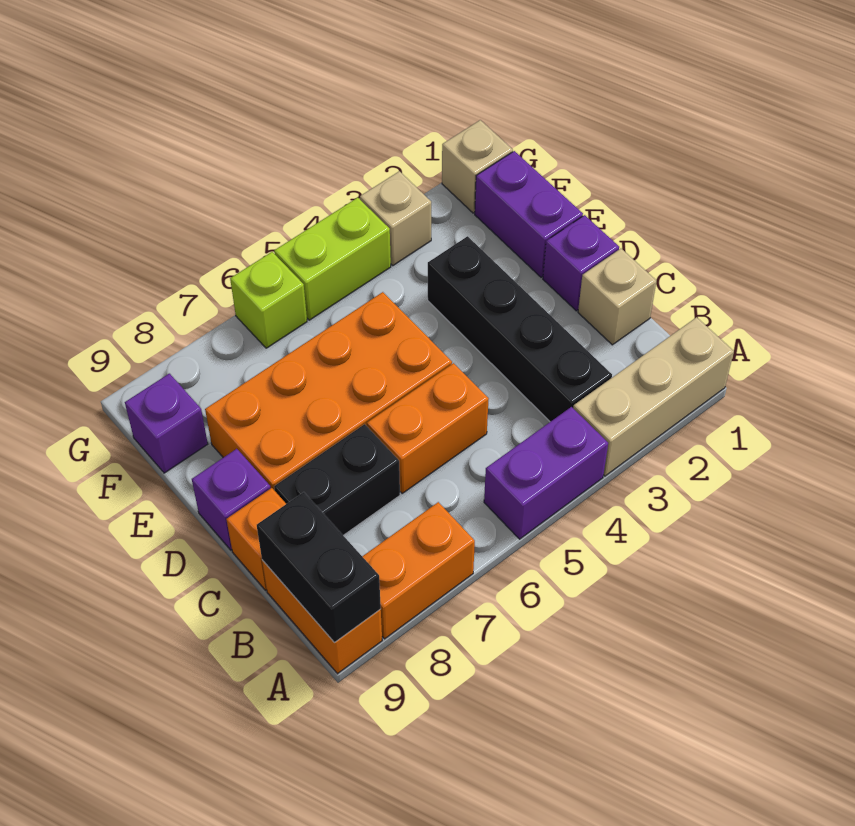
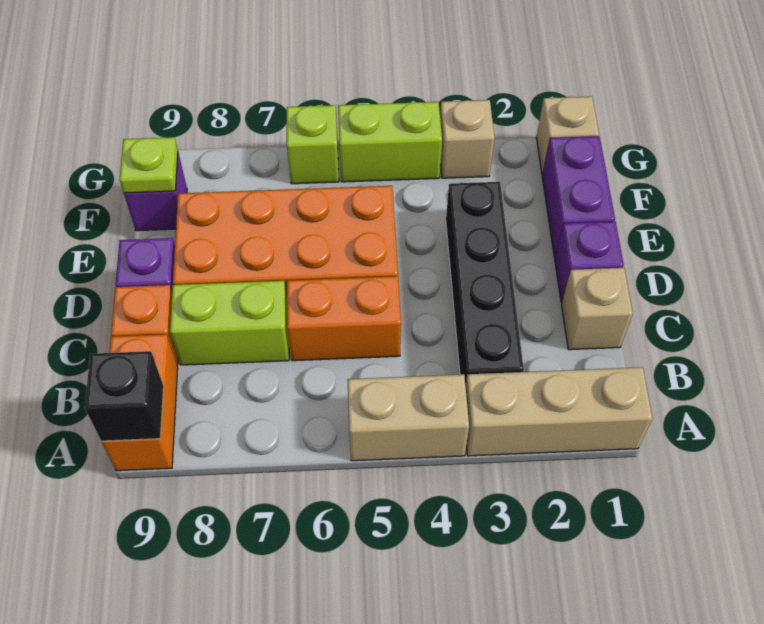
purple 1x2 brick [484,407,608,539] -> tan 1x2 brick [347,374,469,461]
orange 1x2 brick [362,502,475,639] -> none
black 1x2 brick [257,492,381,643] -> black 1x1 brick [85,351,164,441]
black 1x2 brick [274,424,400,535] -> lime 1x2 brick [170,281,289,365]
none -> lime 1x1 plate [119,137,178,193]

